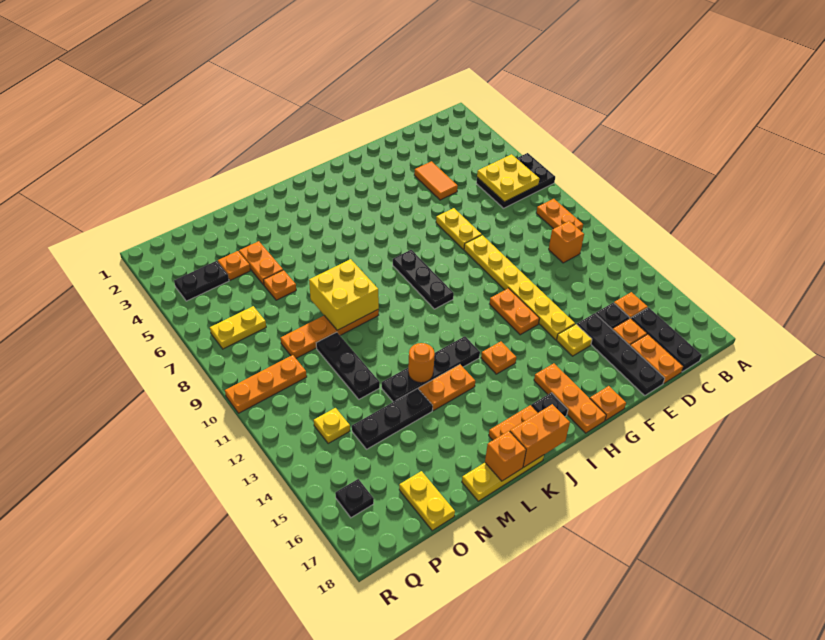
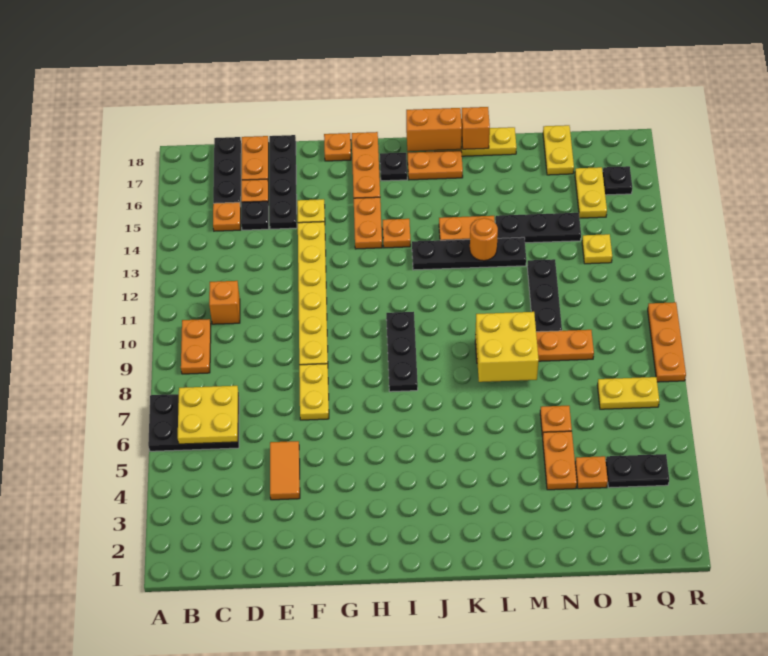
orange 1x2 plate [490,288,539,335] -> orange 1x2 plate moved to [354,197,382,249]
orange 1x3 plate [225,355,307,413] -> orange 1x3 plate turned to [648,302,686,382]
none -> yellow 1x2 plate [575,167,607,218]

